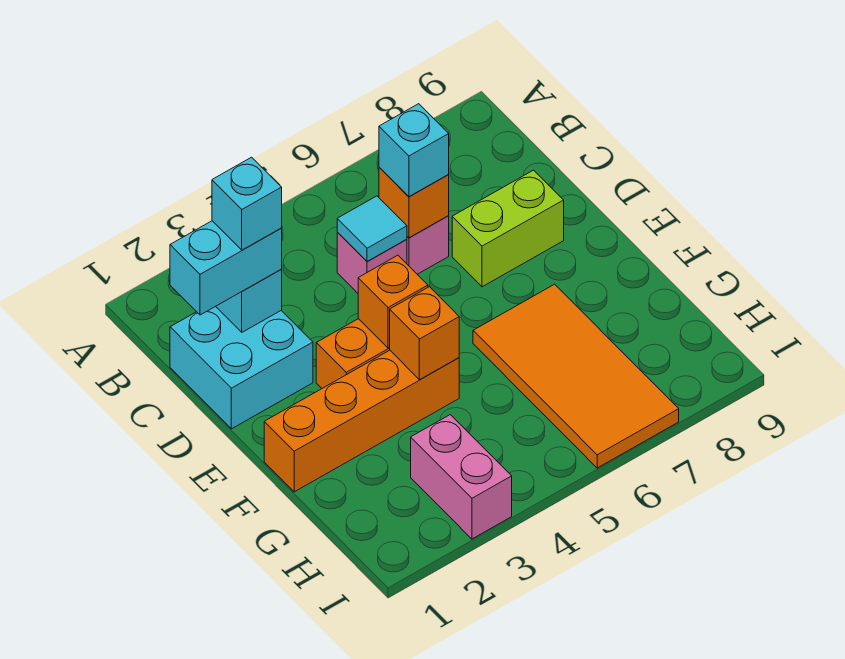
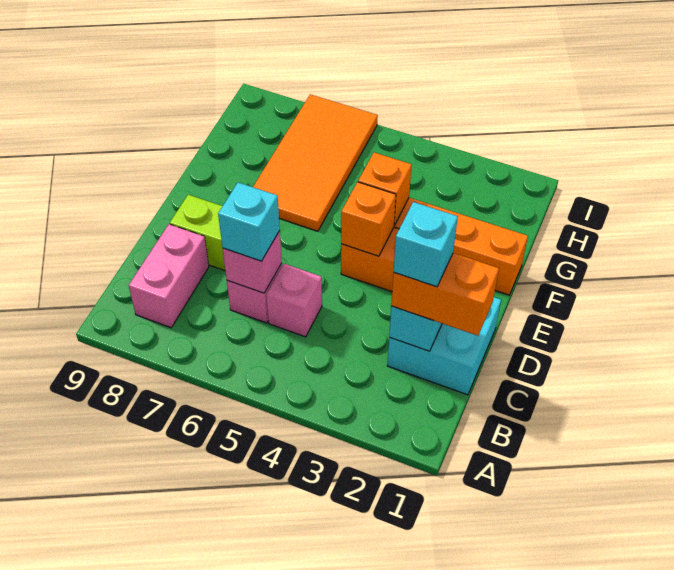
cyan 1x2 brick [170,221,282,315] -> orange 1x2 brick [391,253,499,336]
cyan 1x1 tile [337,196,407,261] -> none
orange 1x1 brick [379,168,449,238] -> pink 1x1 brick [223,231,282,293]
pink 1x2 brick [411,415,512,539] -> pink 1x2 brick moved to [129,224,209,328]

